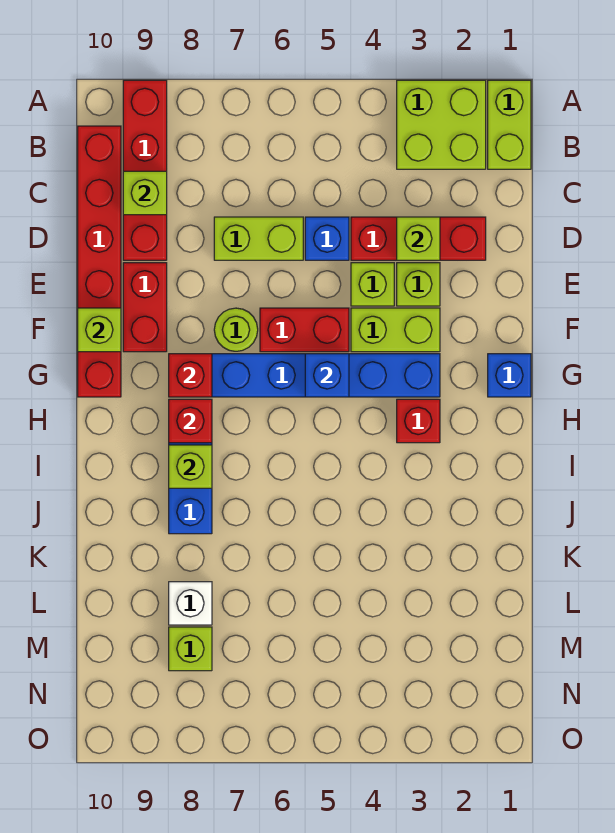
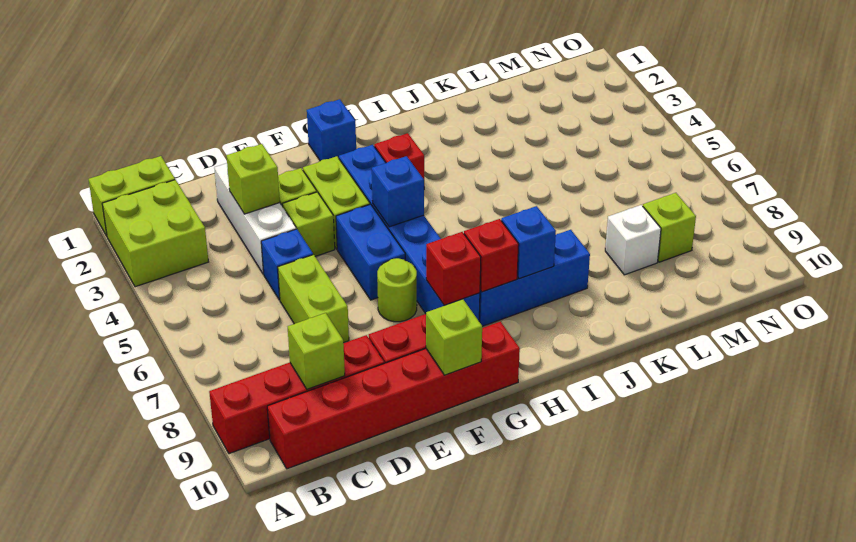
red 1x3 brick [351,217,486,260] -> white 1x3 brick [214,163,296,274]
red 1x2 brick [260,308,349,352] -> blue 1x2 brick [336,204,405,300]
lime 1x1 brick [169,445,212,488] -> blue 1x1 brick [501,206,556,279]

